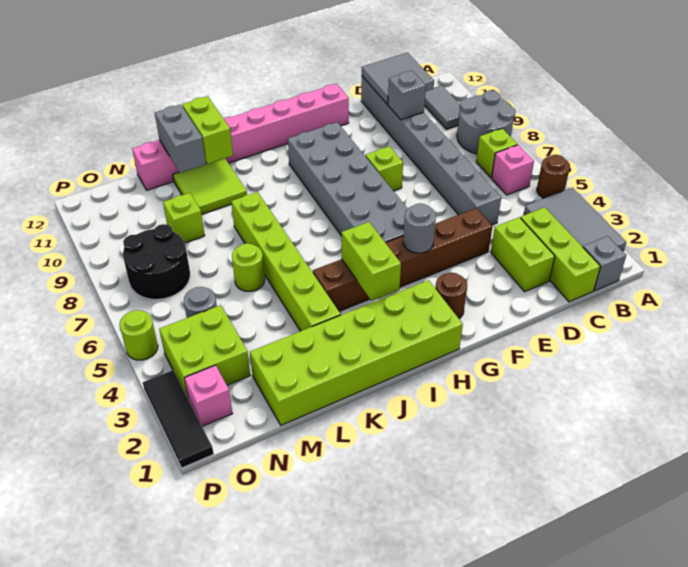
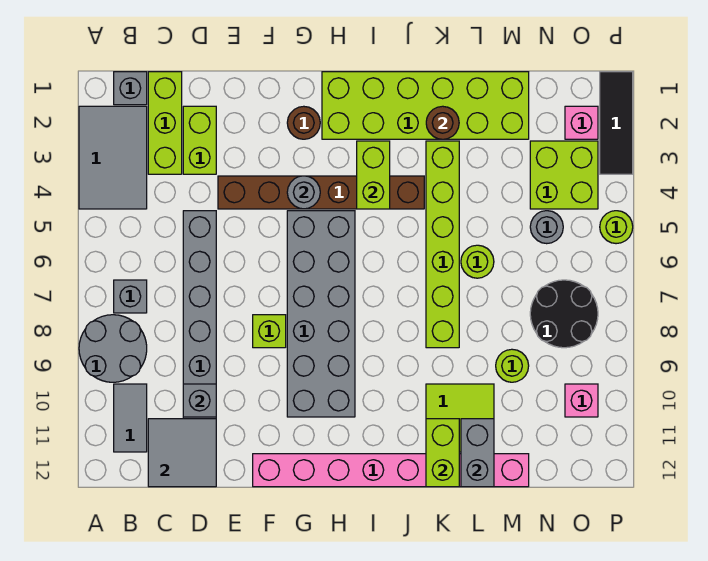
brown 1x1 round brick [537,155,570,198] -> brown 1x1 round brick moved to [426,106,459,139]
pink 1x1 brick [492,145,534,195] -> pink 1x1 brick moved to [565,384,598,417]
lime 1x1 brick [476,128,518,178] -> grey 1x1 brick [114,280,147,313]
lime 1x1 brick [163,193,205,243] -> lime 1x1 round brick [496,349,529,382]

